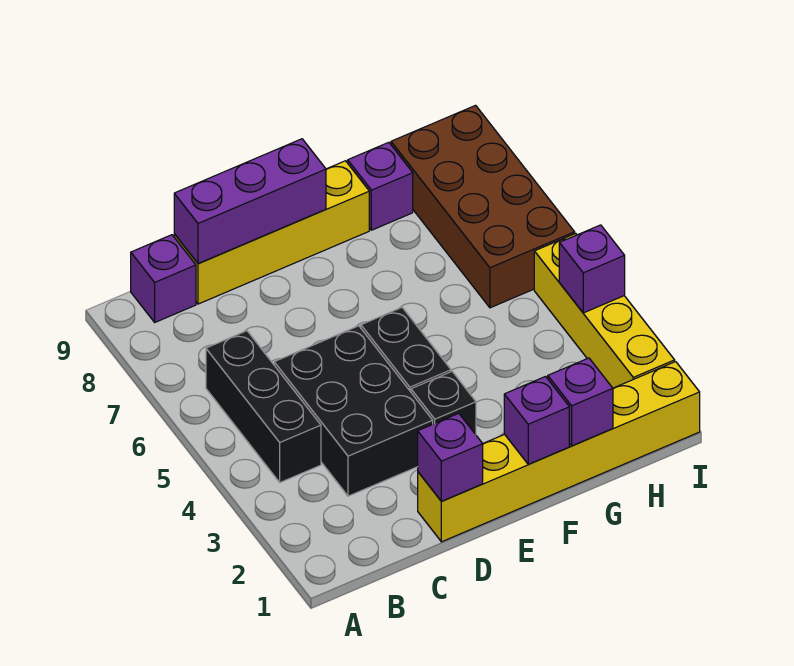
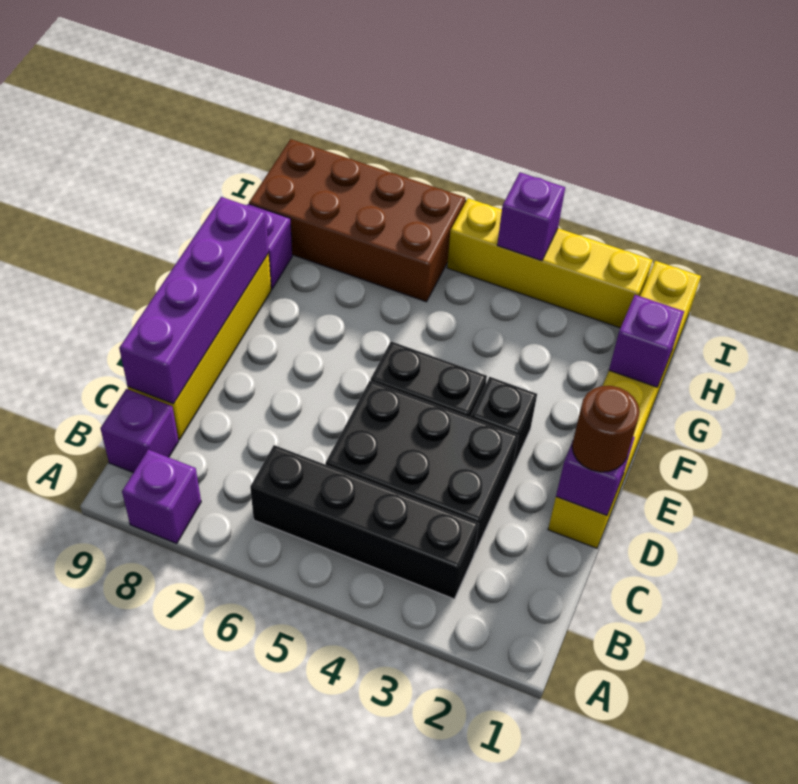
black 1x3 brick [206,331,321,482] -> black 1x4 brick [250,445,479,599]
purple 1x3 brick [174,139,326,264] -> purple 1x4 brick [119,197,269,404]
none -> brown 1x1 round brick [572,386,640,472]
purple 1x1 brick [504,377,569,464] -> purple 1x1 brick moved to [122,450,201,543]

